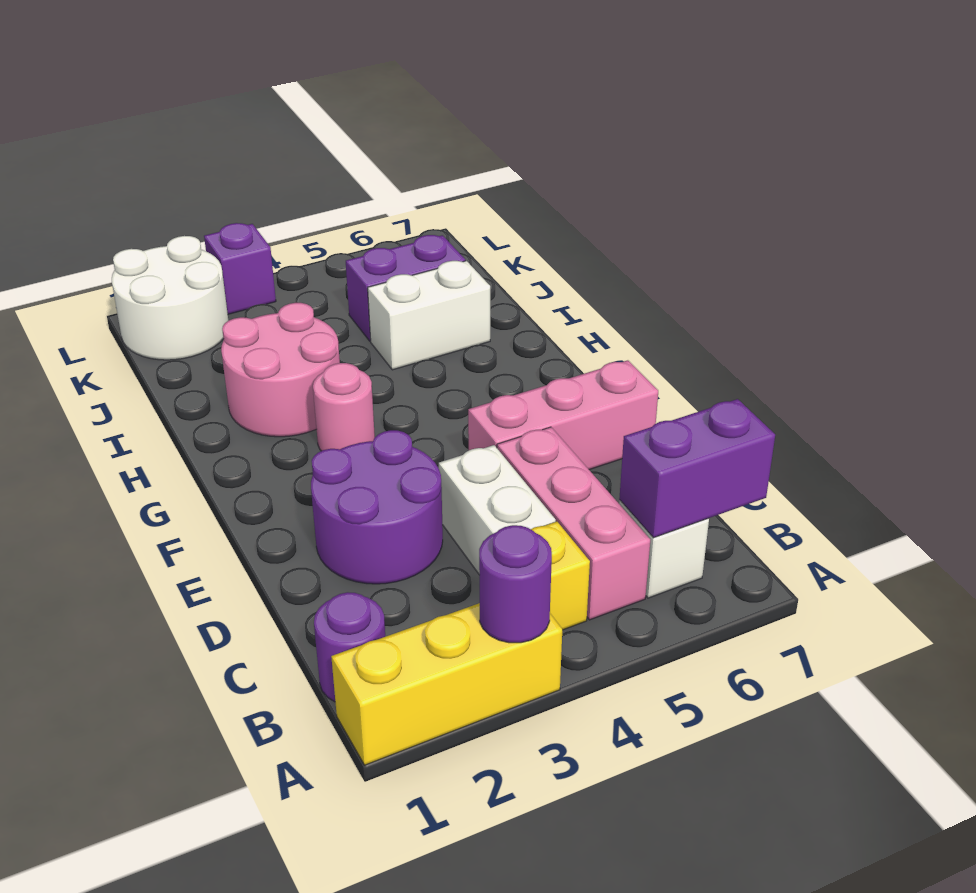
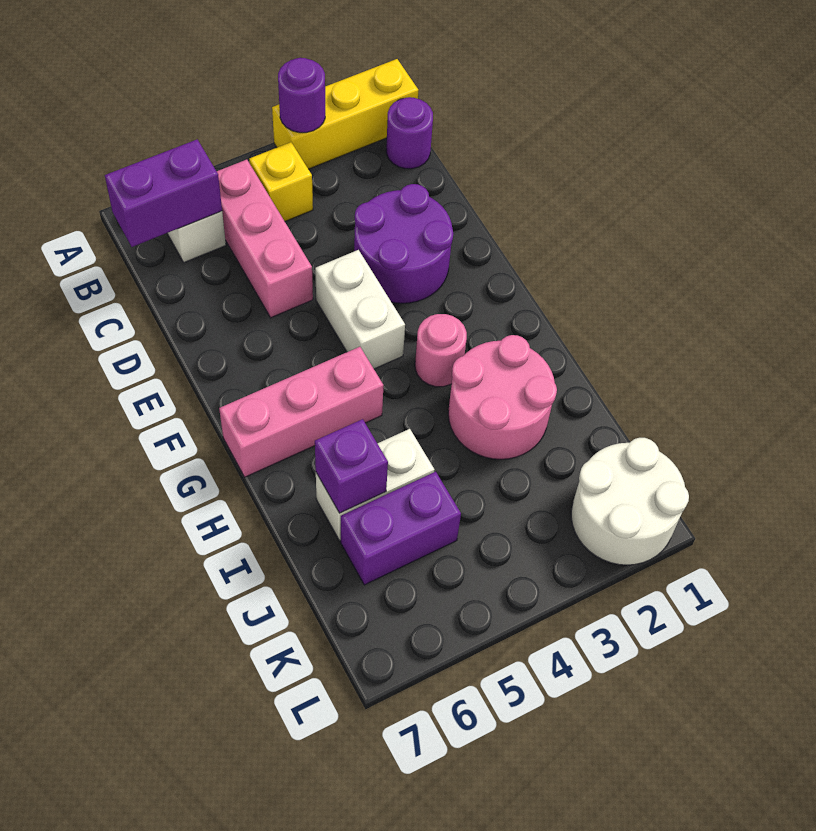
white 1x2 brick [439,445,556,575] -> white 1x2 brick moved to [315,250,405,369]
pink 1x3 brick [468,360,658,470] -> pink 1x3 brick moved to [219,347,384,477]
purple 1x1 brick [204,223,276,314] -> purple 1x1 brick moved to [315,419,388,513]

